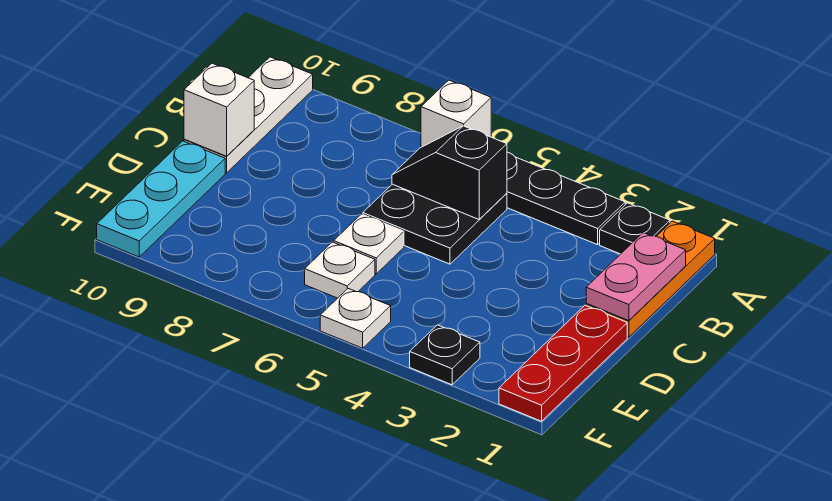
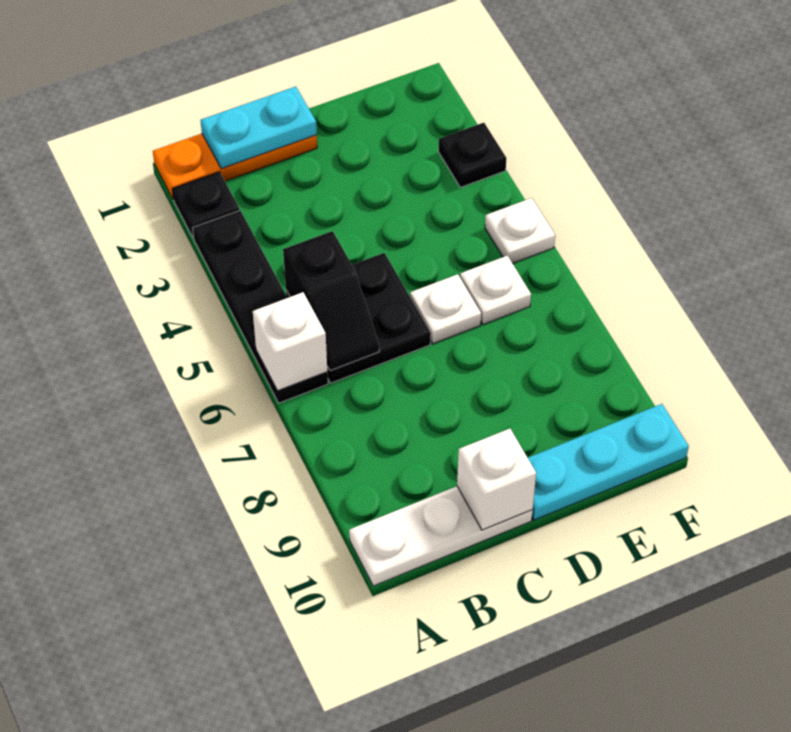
pink 1x2 plate [586,233,686,321] -> cyan 1x2 plate [200,86,317,169]
red 1x3 plate [499,305,627,421] -> none

